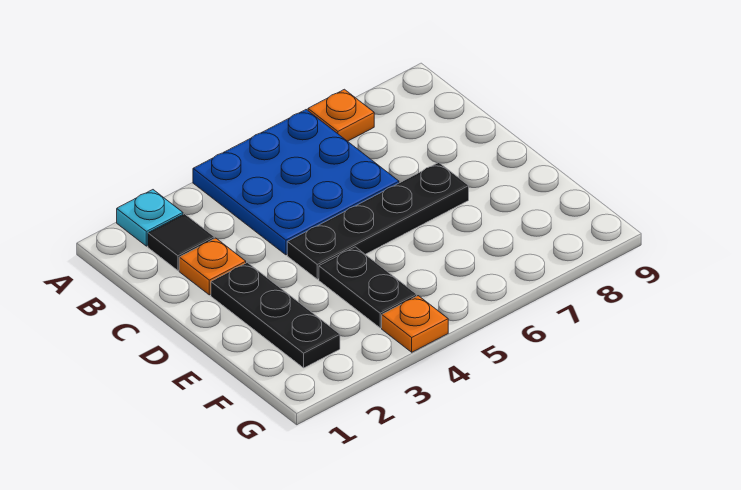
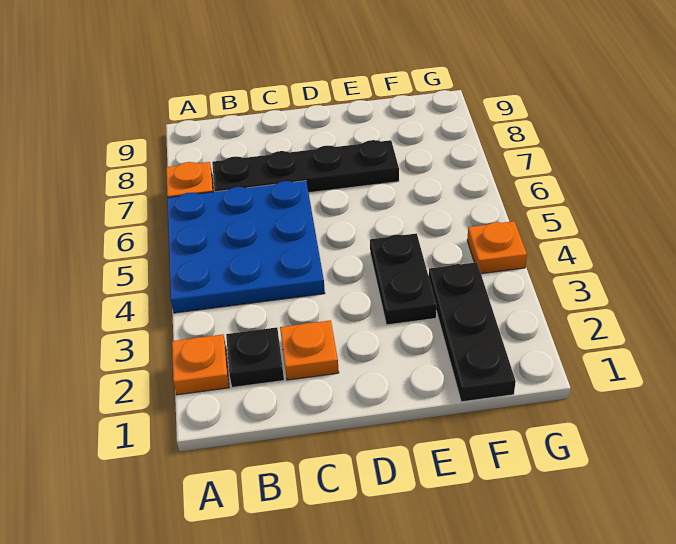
cyan 1x1 plate [117,190,183,246] -> orange 1x1 plate [172,334,229,395]
black 1x1 tile [148,214,214,270] -> black 1x1 plate [226,327,284,387]
black 1x3 plate [211,263,340,368] -> black 1x3 plate turned to [429,262,516,402]
black 1x4 plate [287,163,469,279] -> black 1x4 plate turned to [212,140,399,193]
black 1x2 plate [319,247,417,328] -> black 1x2 plate turned to [370,233,436,325]

